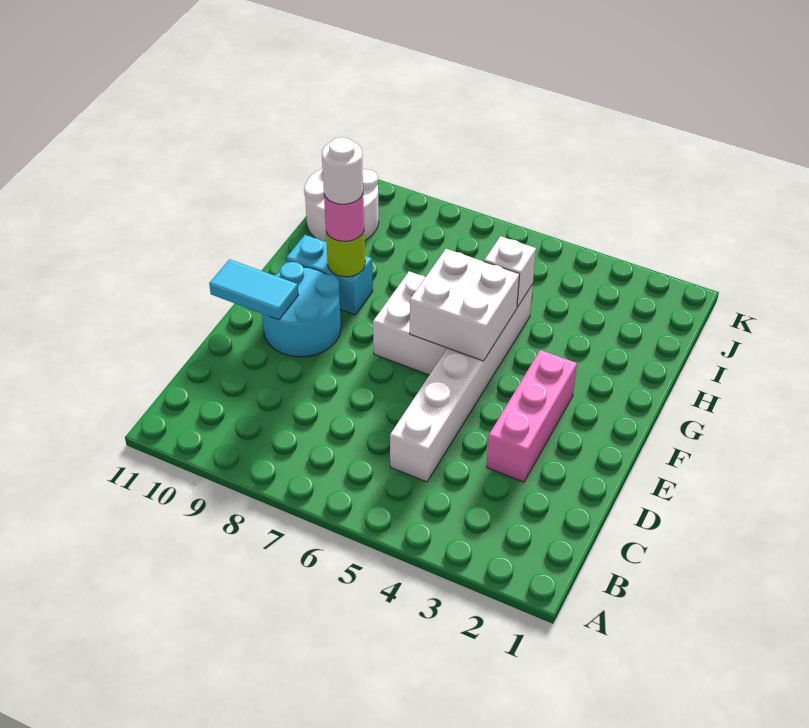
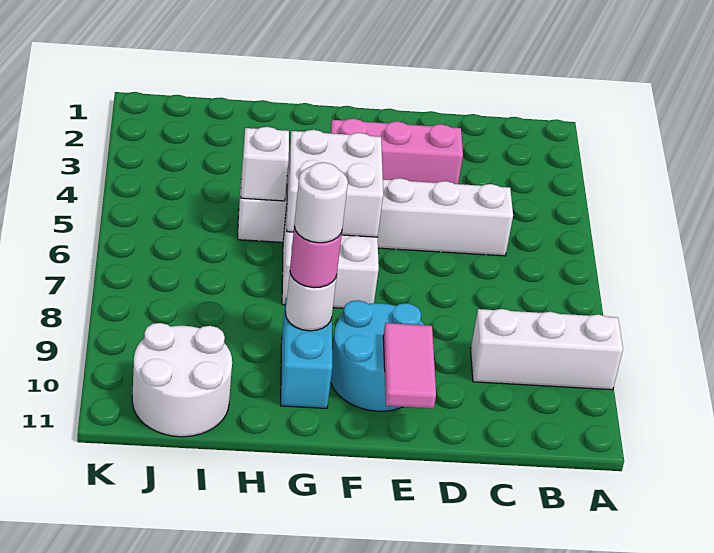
none -> white 1x3 brick [471,309,623,390]
cyan 1x2 tile [209,259,299,320] -> pink 1x2 tile [383,323,436,408]
lime 1x1 round brick [326,232,365,277] -> white 1x1 round brick [286,273,337,331]

